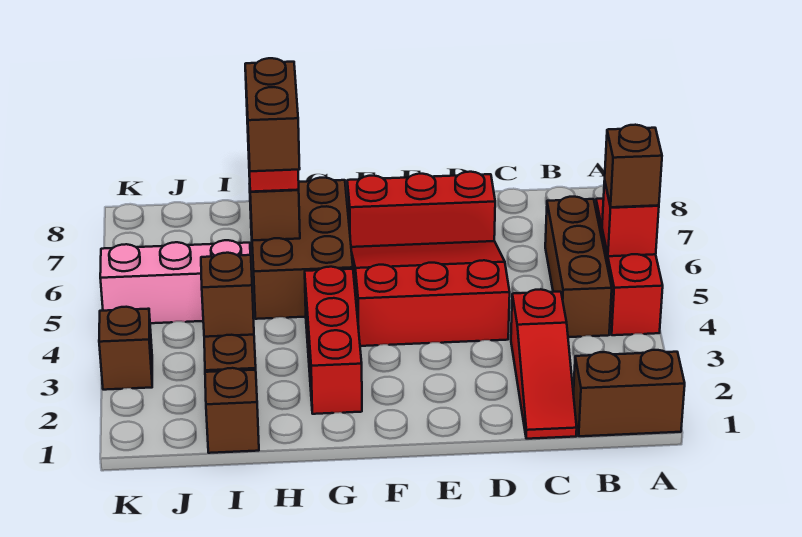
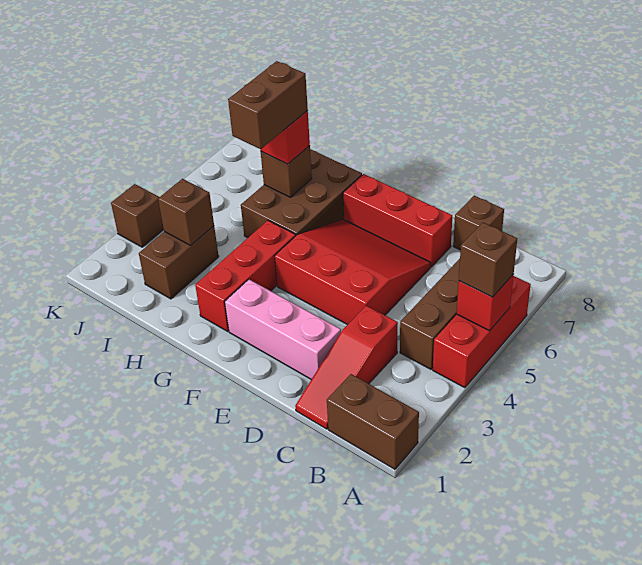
brown 1x1 brick [205,368,259,453] -> brown 1x1 brick moved to [453,196,504,250]
pink 1x3 brick [100,240,250,323] -> pink 1x3 brick moved to [225,279,341,379]

